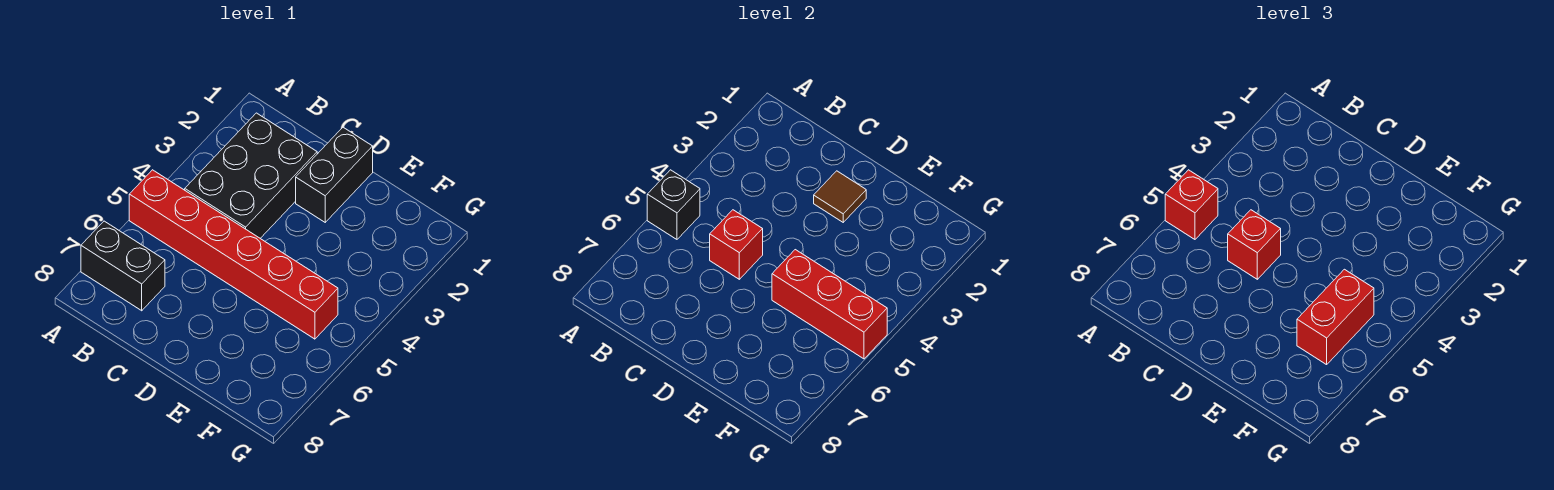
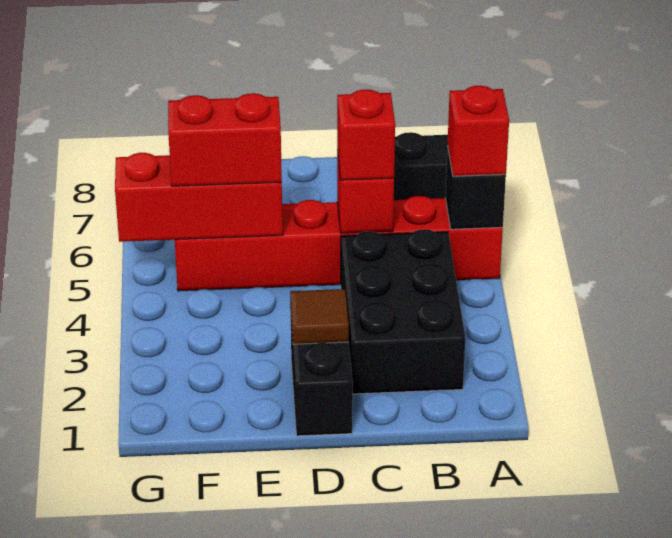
red 1x2 brick [1297,269,1374,365] -> red 1x2 brick turned to [168,93,282,186]

